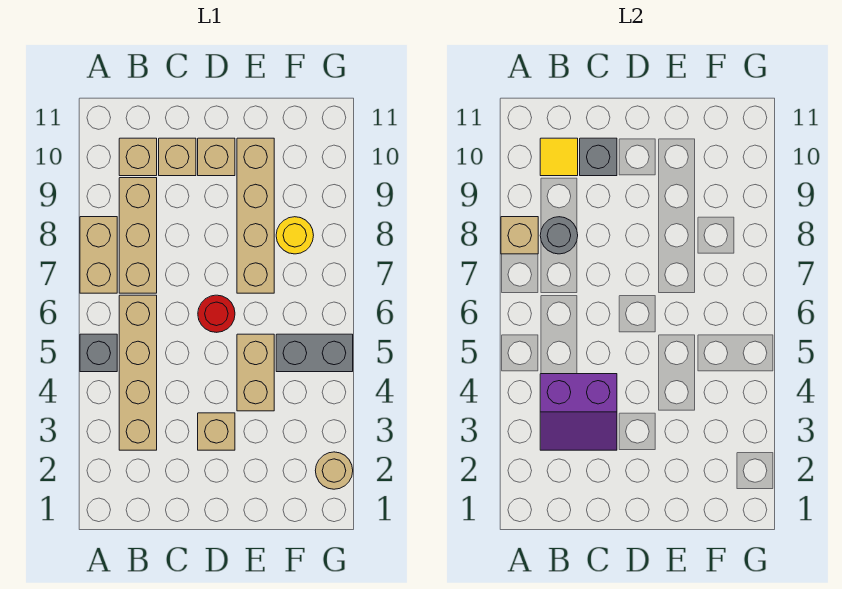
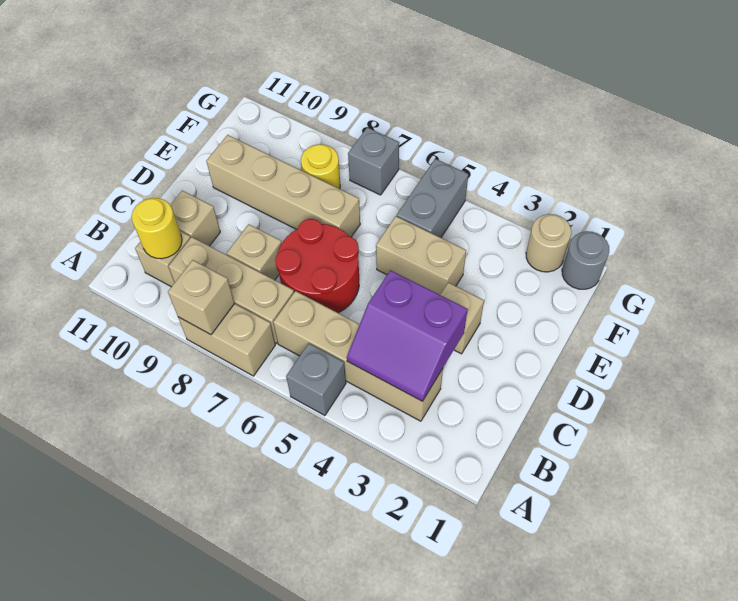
purple 2x2 slope [540,374,617,450] -> purple 2x2 slope turned to [347,270,468,401]
grey 1x1 round brick [540,217,578,254] -> grey 1x1 round brick moved to [562,231,609,289]
yellow 1x1 tile [540,138,578,176] -> yellow 1x1 round brick [132,198,182,259]
grey 1x1 brick [580,138,617,176] -> grey 1x1 brick moved to [348,127,399,195]
red 1x1 round brick [198,295,235,332] -> red 2x2 round brick [275,219,359,313]
tan 1x1 brick [198,138,235,176] -> tan 1x1 brick moved to [227,224,282,280]

